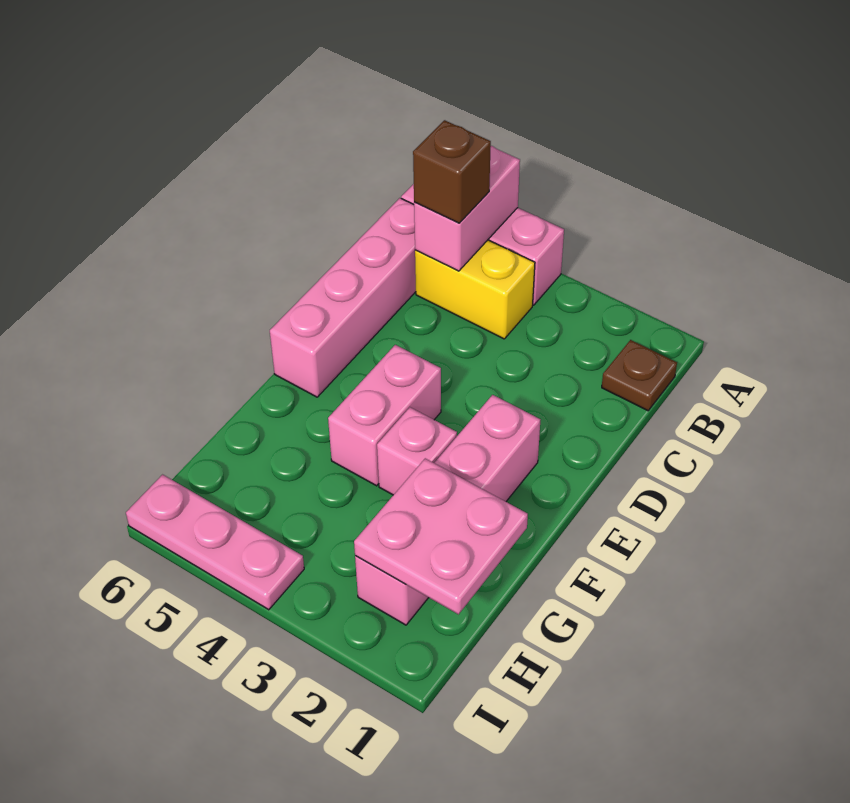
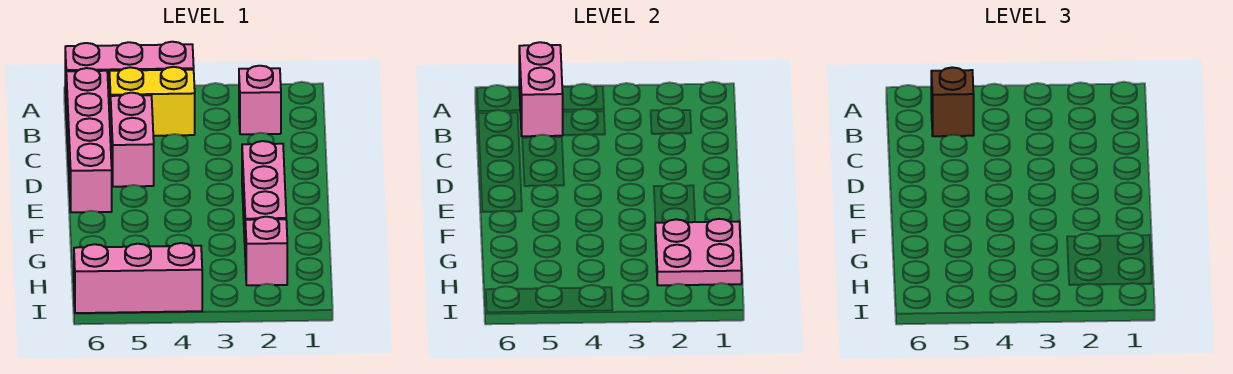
brown 1x1 plate [602,340,677,411] -> none
pink 1x2 brick [328,345,441,486] -> pink 1x2 brick moved to [110,93,154,187]
pink 1x1 brick [377,407,457,495] -> pink 1x1 brick moved to [239,66,281,134]
pink 1x3 plate [126,475,304,610] -> pink 1x3 brick [74,243,202,313]

